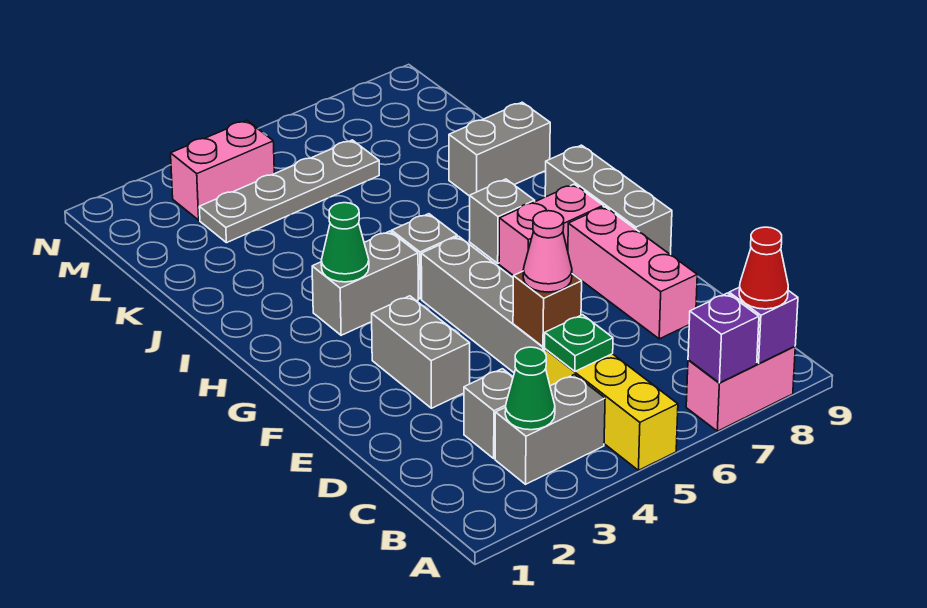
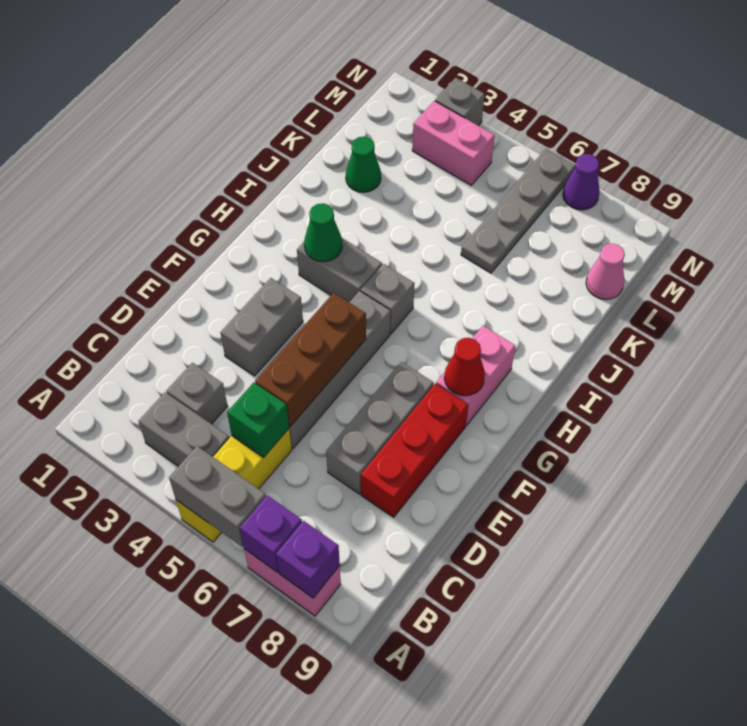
red 1x1 cone [739,227,788,309] -> red 1x1 cone moved to [444,338,485,396]
green 1x1 cone [505,347,555,430] -> green 1x1 cone moved to [346,137,381,192]
green 1x1 plate [545,315,613,371] -> green 1x1 brick [227,382,289,457]
brown 1x1 brick [513,271,582,347] -> brown 1x3 brick [255,293,366,426]
pink 1x1 cone [523,211,572,292] -> pink 1x1 cone moved to [586,244,625,300]
pink 1x3 brick [568,207,697,339] -> red 1x3 brick [361,384,468,517]
grey 1x3 brick [545,145,672,255] -> grey 1x3 brick moved to [326,362,434,494]
pink 1x2 brick [499,184,603,276] -> pink 1x2 brick turned to [436,326,515,426]
grey 1x1 brick [469,179,535,263] -> grey 1x1 brick moved to [435,78,485,126]
grey 1x2 brick [449,102,550,196] -> grey 1x2 brick moved to [169,446,266,547]
grey 1x4 plate [199,140,379,243] -> grey 1x4 plate turned to [461,149,575,273]
none -> purple 1x1 cone [563,154,599,210]

